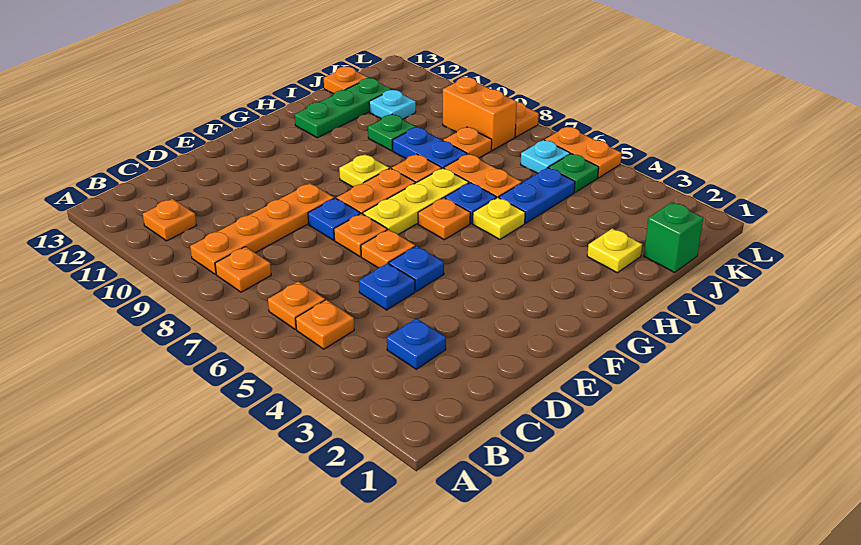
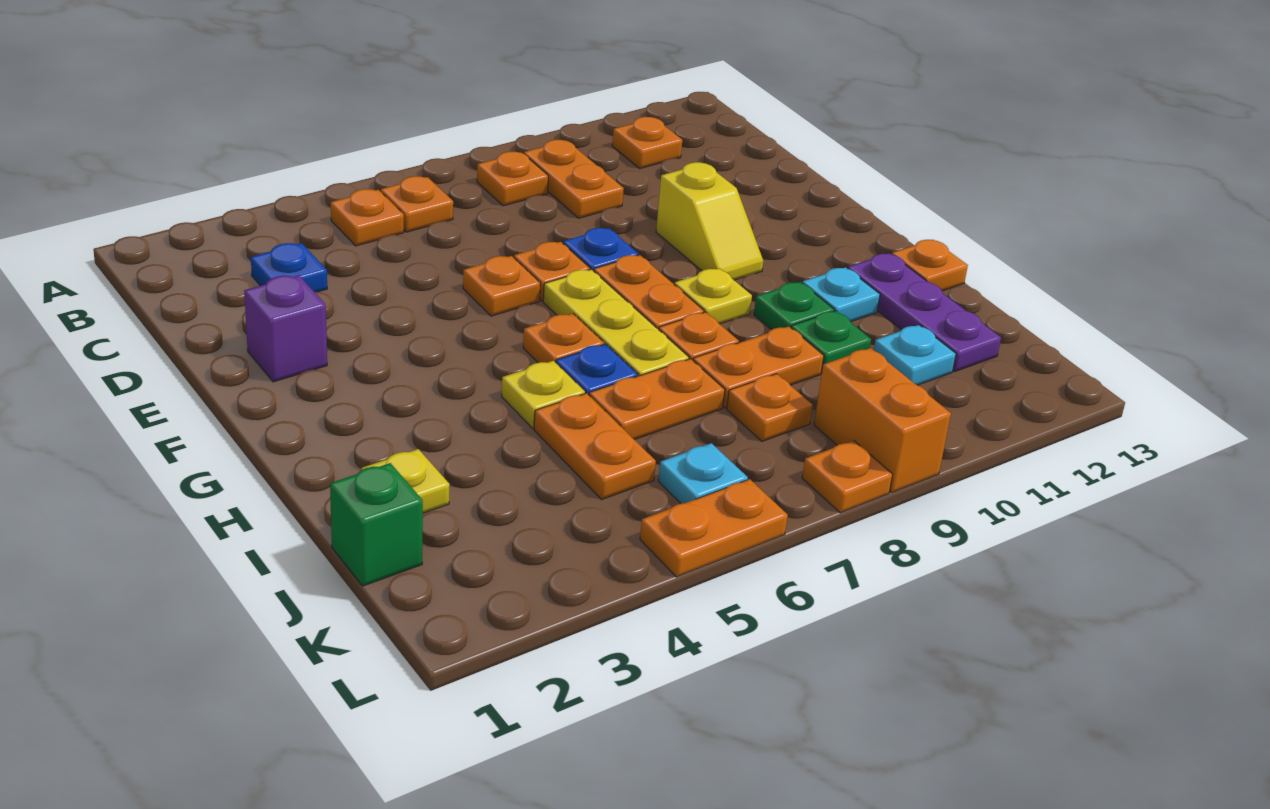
orange 1x4 plate [190,183,334,274] -> orange 1x2 plate [524,140,624,218]
blue 1x1 plate [359,263,415,310] -> none
none -> purple 1x1 brick [244,275,327,382]
blue 1x1 plate [389,246,444,291] -> none
none -> yellow 1x2 slope [656,162,763,280]
none -> cyan 1x1 plate [802,267,880,322]
green 1x3 plate [295,78,392,138] -> purple 1x3 plate [848,253,1001,371]
blue 1x2 plate [499,168,575,223] -> orange 1x2 plate [534,393,656,500]
blue 1x2 plate [393,127,467,168] -> orange 1x2 plate [693,326,824,408]
orange 1x1 plate [324,67,368,94] -> orange 1x1 plate moved to [892,240,968,291]
green 1x1 plate [549,154,599,192] -> green 1x1 plate moved to [754,282,834,330]
orange 1x2 brick [443,77,517,150] -> orange 1x2 brick turned to [814,348,951,493]

